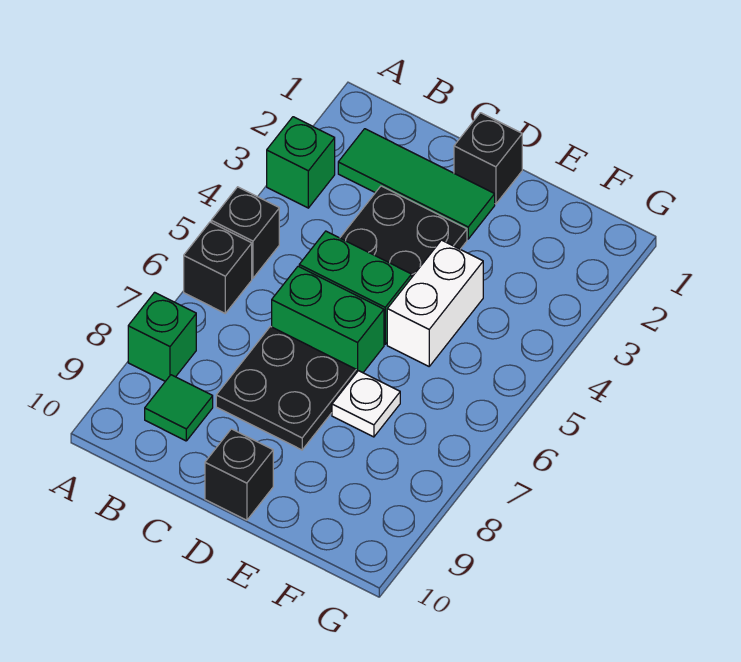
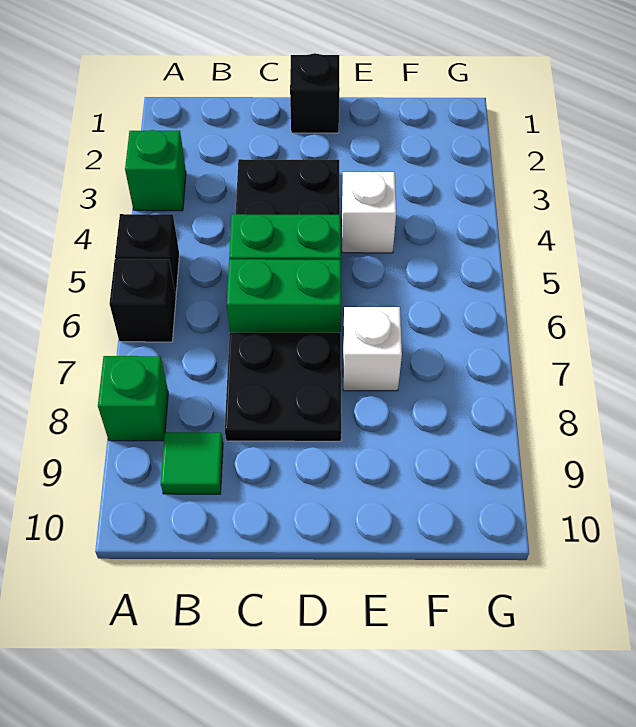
green 1x3 tile [338,129,495,239] -> none
black 1x1 brick [205,429,273,520] -> none
white 1x2 brick [387,240,483,366] -> white 1x1 brick [342,172,396,253]
white 1x1 plate [332,371,400,437] -> white 1x1 brick [343,307,402,391]

